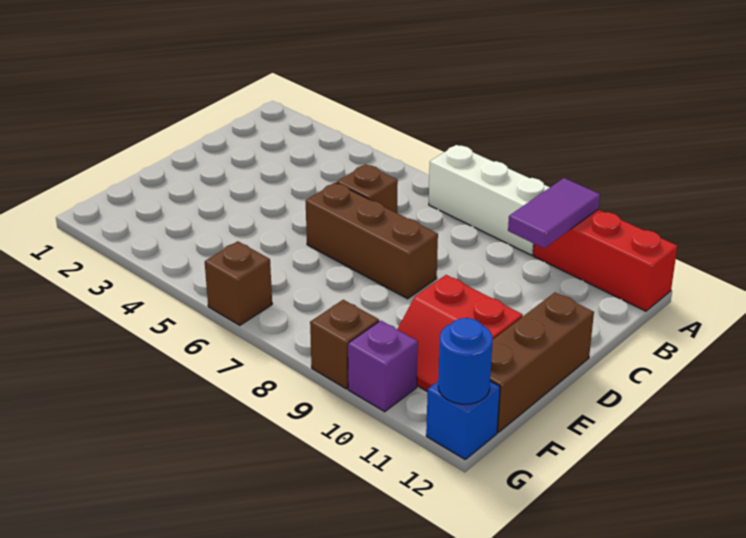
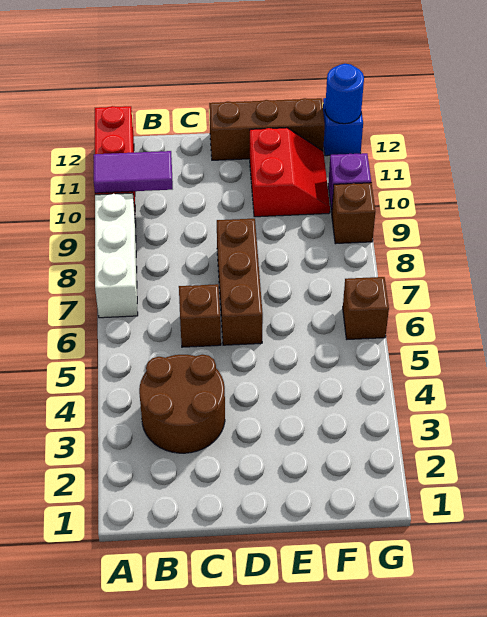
none -> brown 2x2 round brick [139,355,225,453]

